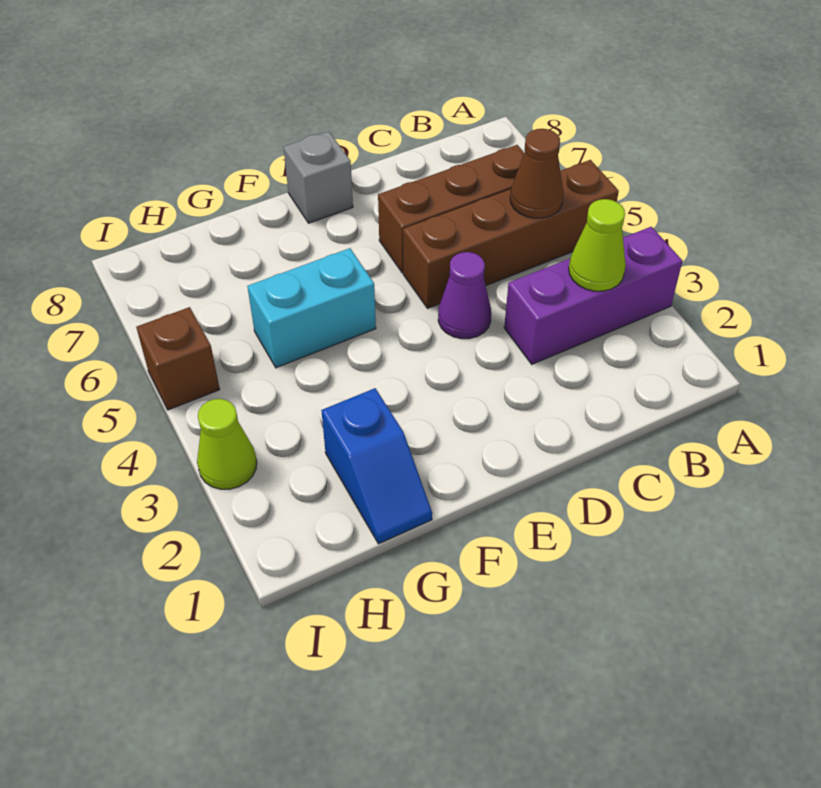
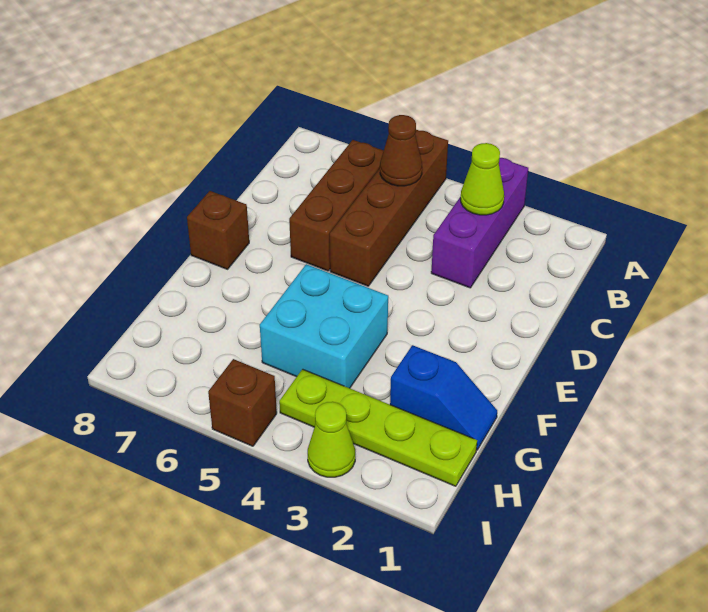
purple 1x1 cone [438,252,491,339] -> none
grey 1x1 brick [284,131,353,223] -> brown 1x1 brick [187,191,249,269]
cyan 1x2 brick [247,248,376,368] -> cyan 2x2 brick [260,264,388,388]
none -> lime 1x4 plate [279,369,477,486]

